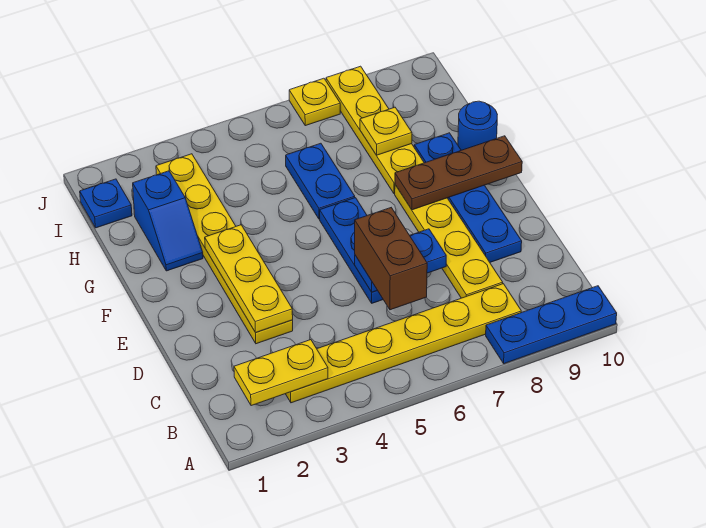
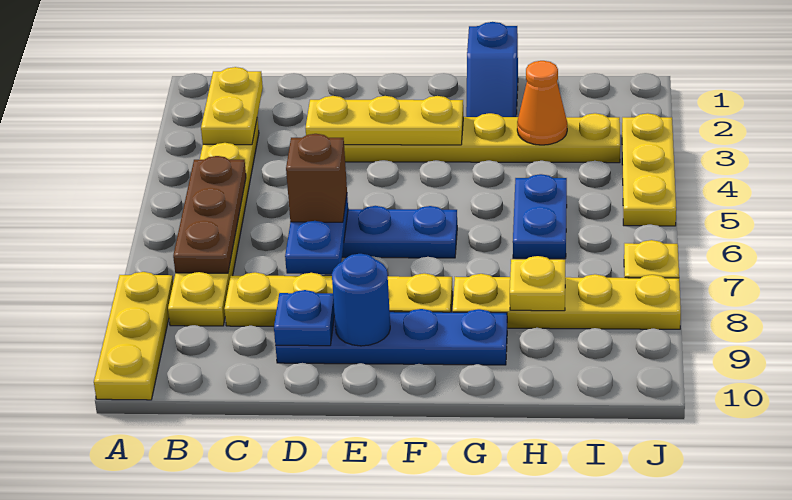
blue 1x3 plate [486,286,617,364] -> yellow 1x3 plate [94,272,173,400]
brown 1x2 brick [355,208,427,310] -> brown 1x1 brick [286,134,347,222]
brown 1x3 plate [395,136,522,210] -> brown 1x3 plate moved to [173,156,246,273]
blue 1x2 slope [133,171,203,271] -> blue 1x2 slope turned to [466,22,518,117]
blue 1x2 plate [286,143,355,219] -> blue 1x2 plate turned to [513,174,567,259]
blue 1x1 round brick [458,101,497,150] -> blue 1x1 round brick moved to [332,254,390,346]
none -> orange 1x1 cone [517,61,567,145]
blue 1x1 plate [80,179,132,228] -> blue 1x1 plate moved to [274,290,335,346]
none -> yellow 1x3 plate [622,113,676,226]

